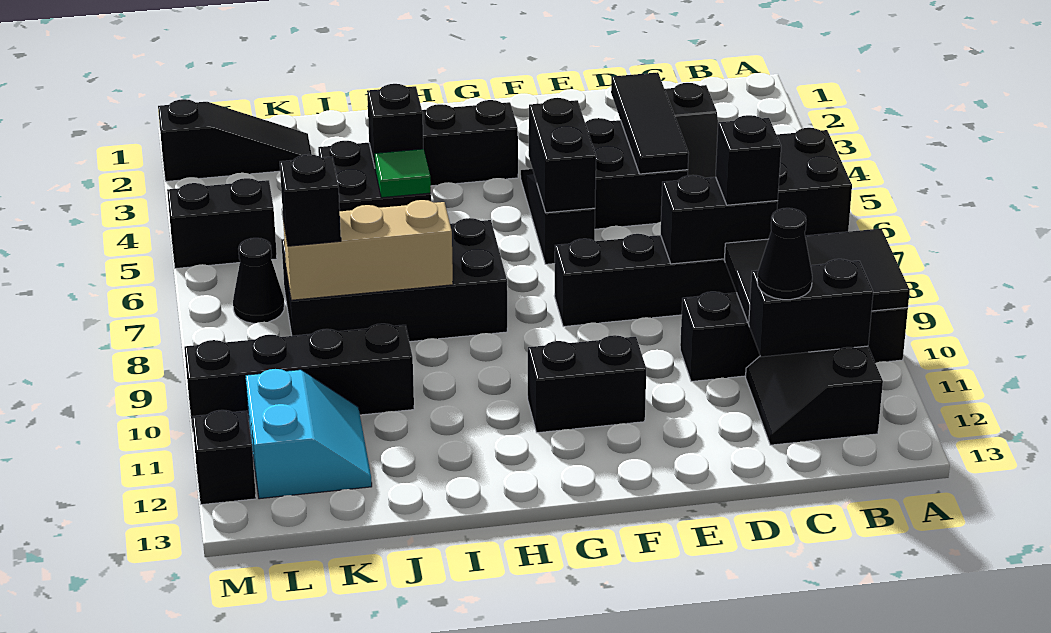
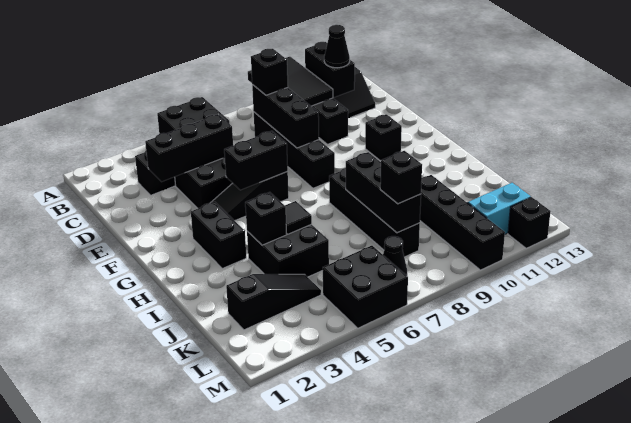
black 1x2 brick [661,175,778,264] -> black 1x3 brick [252,85,319,148]
black 1x3 tile [611,72,689,174] -> black 1x3 brick [145,114,233,182]
black 1x2 brick [528,335,646,433] -> black 1x1 brick [365,114,402,161]
black 2x4 brick [281,218,507,342] -> black 1x4 brick [329,168,420,257]
green 1x1 tile [375,149,431,198] -> black 1x1 tile [285,201,312,234]
tan 1x3 brick [283,200,453,300] -> black 1x3 brick [346,152,421,233]
black 1x3 slope [158,99,312,181] -> black 1x3 slope turned to [226,274,321,330]
black 1x2 brick [167,178,277,269] -> black 2x2 brick [323,246,408,328]

